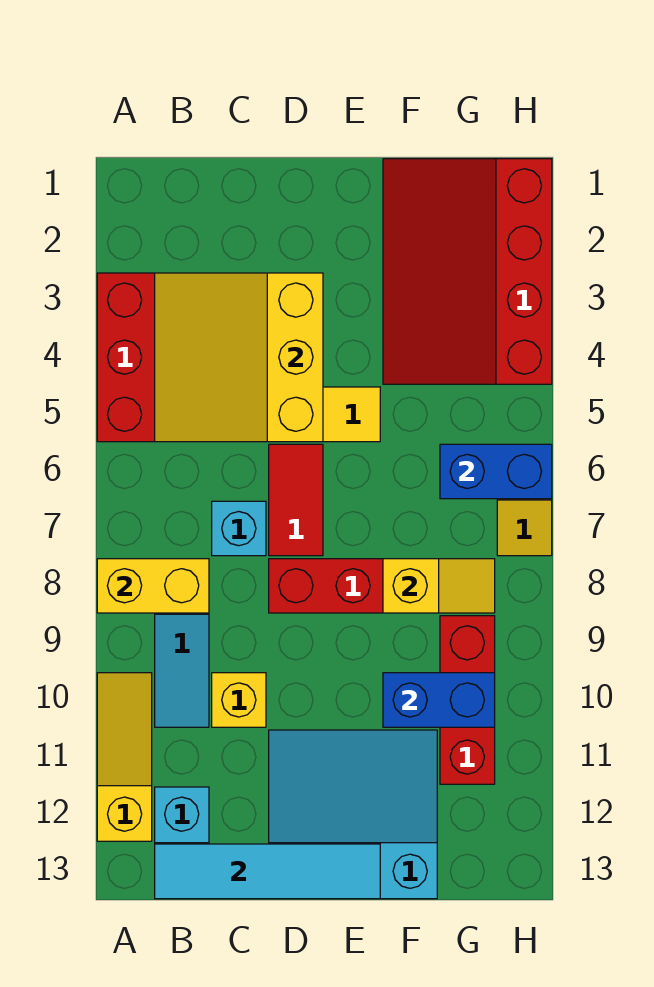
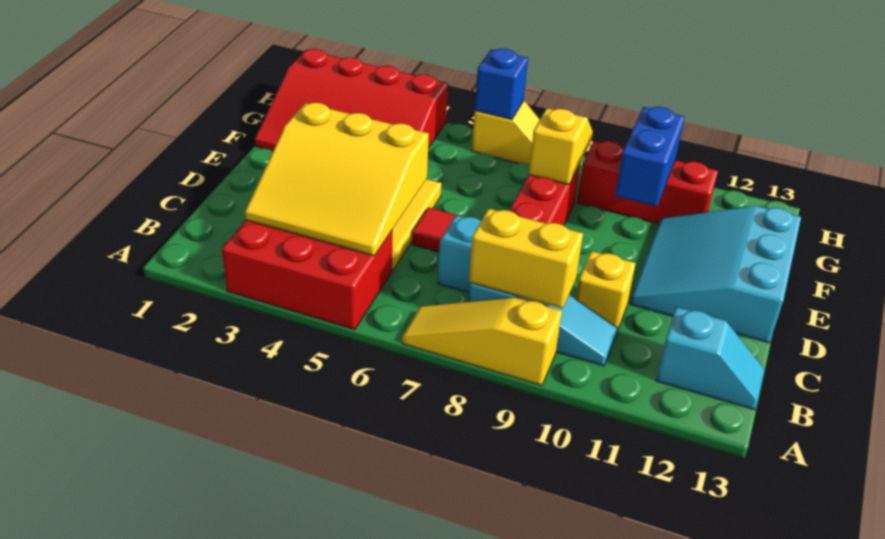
yellow 1x2 brick [97,559,209,613] -> yellow 1x2 brick turned to [469,209,583,309]
yellow 1x3 slope [97,673,152,841] -> yellow 1x3 slope moved to [402,297,562,386]
cyan 1x4 tile [155,844,380,899] -> none
blue 1x2 brick [440,444,552,499] -> blue 1x1 brick [475,49,528,119]

